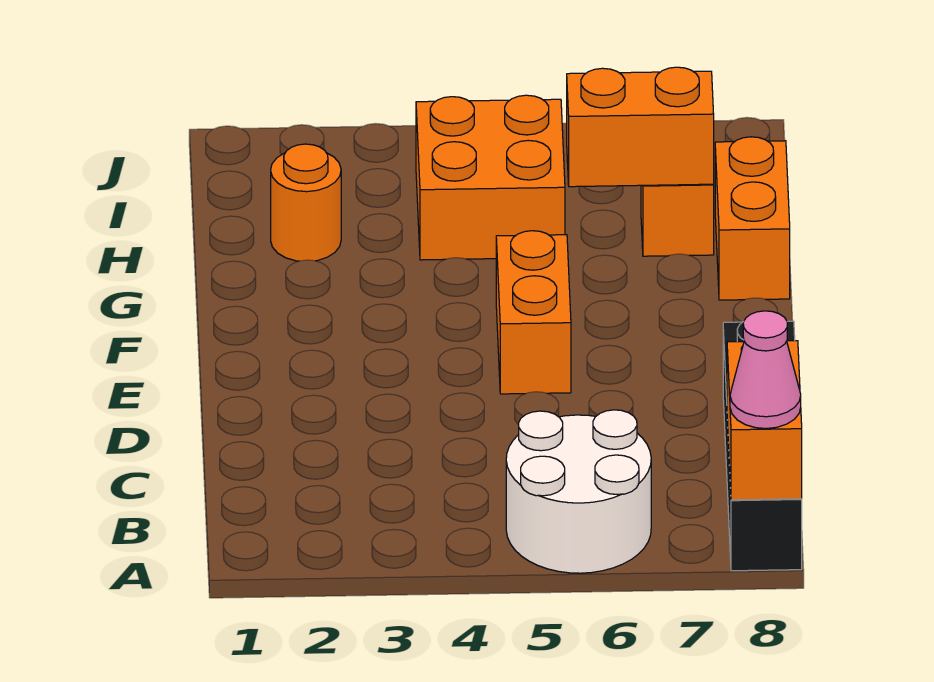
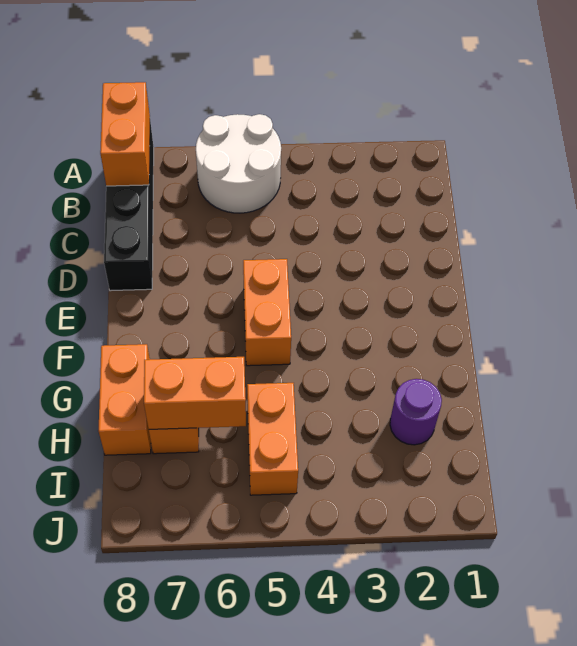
pink 1x1 cone [730,311,801,429] -> none
orange 1x1 round brick [271,144,341,261] -> purple 1x1 round brick [390,379,442,445]
orange 2x2 brick [416,95,565,260] -> orange 1x2 brick [247,383,298,495]

